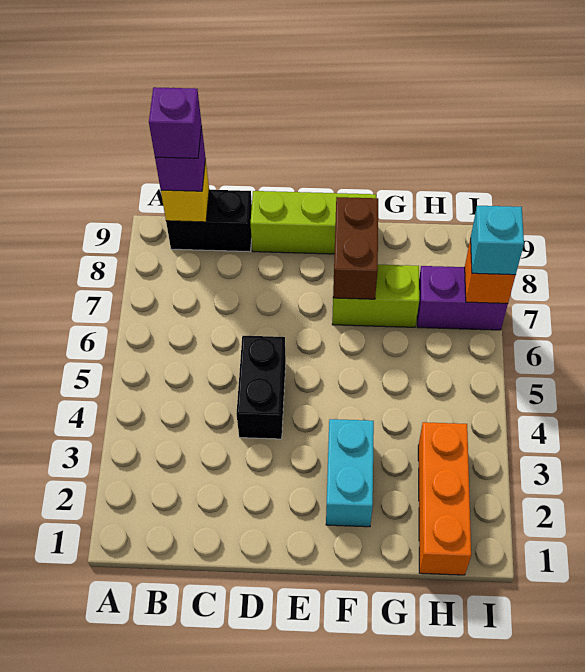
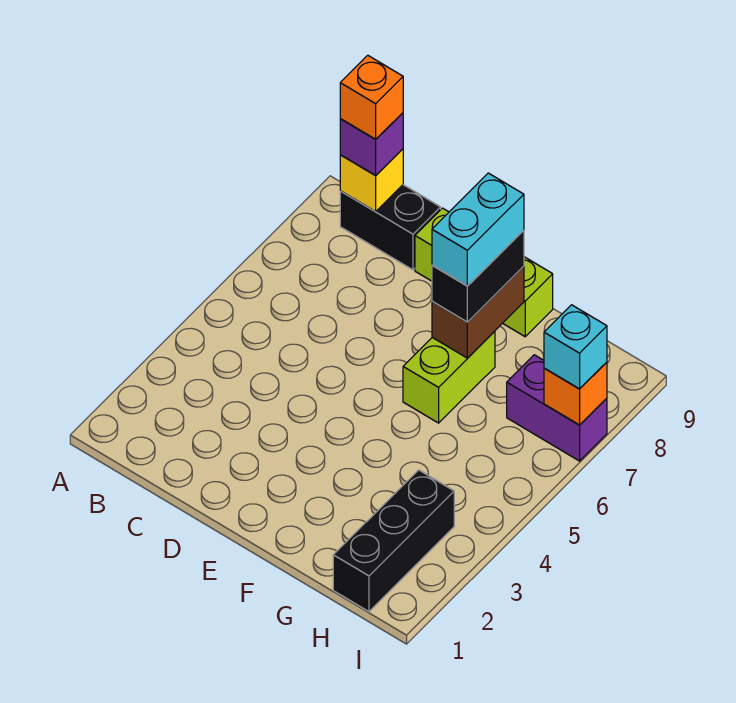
purple 1x1 brick [149,87,202,158] -> orange 1x1 brick [340,55,403,139]
black 1x2 brick [236,336,286,439] -> black 1x2 brick moved to [432,230,524,322]
cyan 1x2 brick [326,419,374,527] -> cyan 1x2 brick moved to [432,173,524,286]
lime 1x2 brick [332,265,419,327] -> lime 1x2 brick turned to [403,331,495,423]
orange 1x3 brick [418,422,471,575] -> black 1x3 brick [333,470,454,612]

